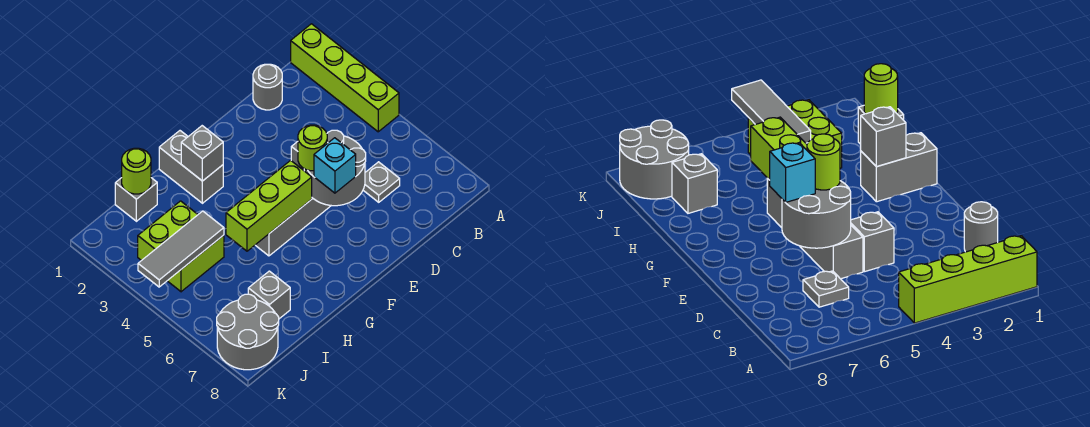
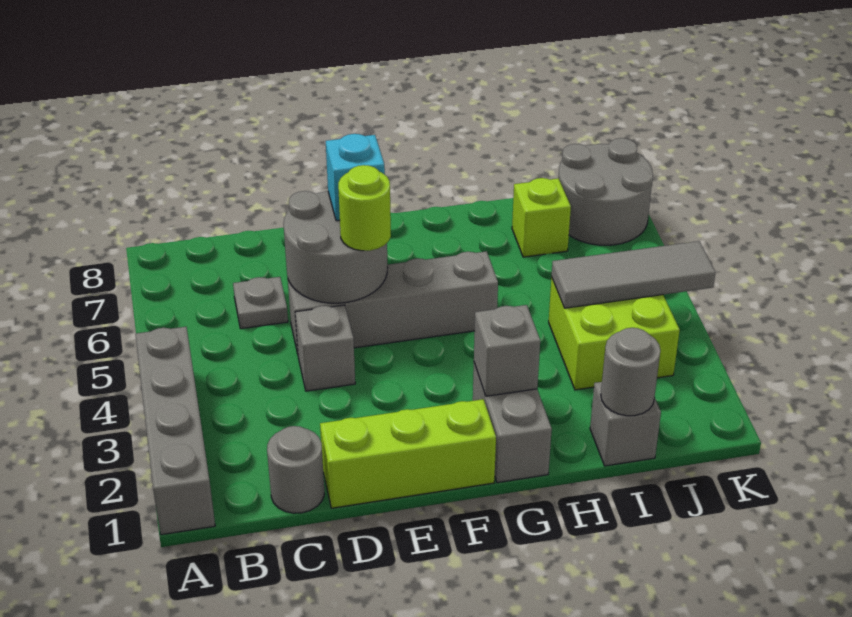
lime 1x4 brick [291,24,399,132] -> grey 1x4 brick [135,327,215,535]
lime 1x3 brick [226,160,312,251] -> lime 1x3 brick moved to [320,399,496,508]
lime 1x1 round brick [122,148,151,194] -> grey 1x1 round brick [601,328,660,416]
grey 1x1 brick [248,271,290,319] -> lime 1x1 brick [512,178,571,257]

